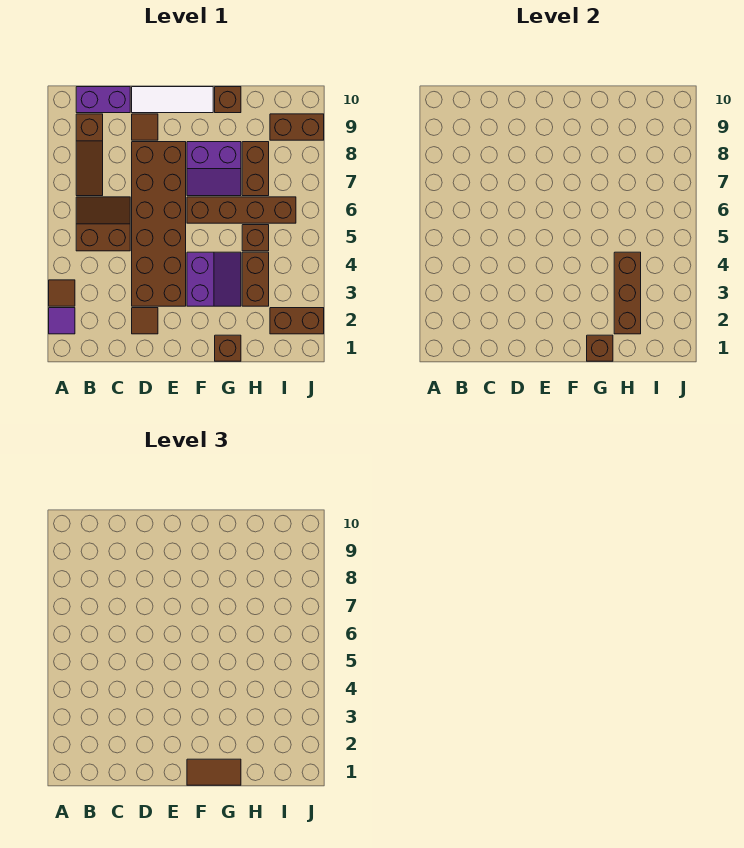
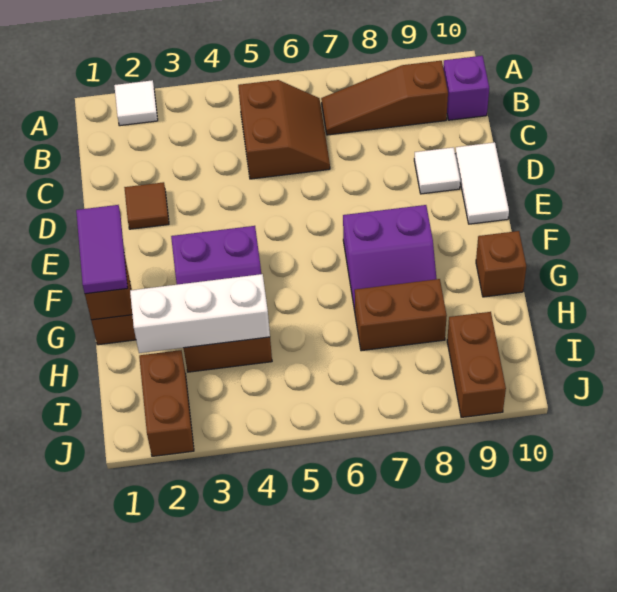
purple 1x1 tile [49,308,75,334] -> white 1x1 tile [114,80,158,126]
brown 1x1 tile [49,280,75,306] -> none
purple 1x2 brick [76,87,130,113] -> purple 1x1 brick [443,56,489,120]
brown 2x6 brick [132,142,186,306] -> none
brown 1x1 tile [132,114,158,140] -> white 1x1 tile [414,147,460,194]
white 1x3 tile [132,87,213,113] -> white 1x2 tile [455,142,509,224]
brown 1x2 tile [187,759,241,785] -> purple 1x2 tile [76,205,128,294]
brown 1x4 brick [187,197,296,223] -> none
purple 2x2 slope [187,142,241,196] -> purple 2x2 slope turned to [343,205,437,311]
brown 1x3 brick [614,252,641,334] -> white 1x3 brick [130,274,270,353]
brown 1x1 brick [242,225,269,251] -> none

